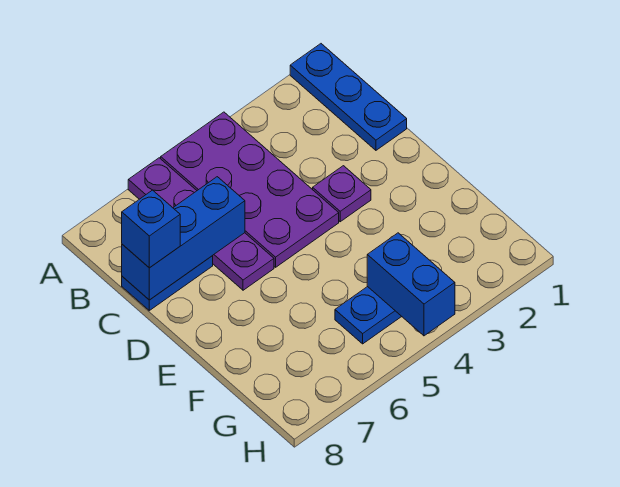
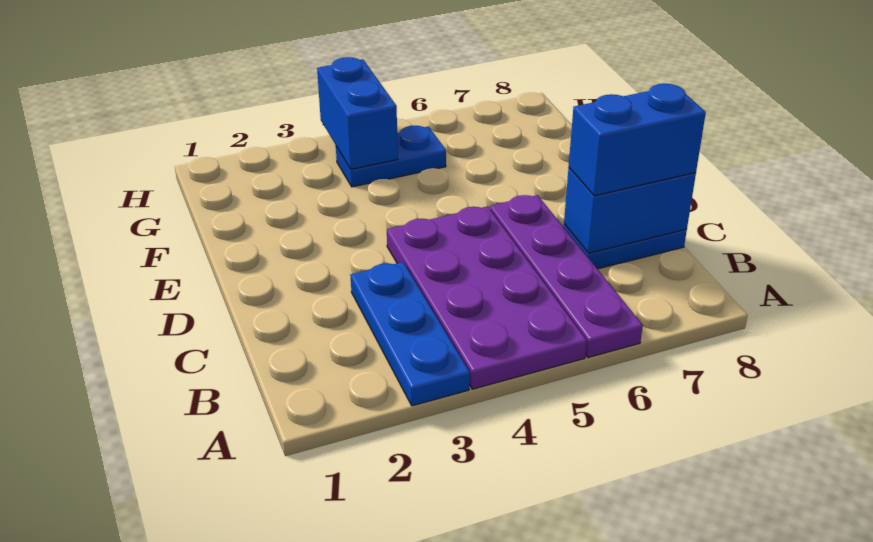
blue 1x3 plate [290,44,407,150] -> blue 1x3 plate moved to [350,262,470,406]
blue 1x3 brick [122,177,245,300] -> blue 1x2 brick [564,168,696,253]
blue 1x1 brick [122,190,180,268] -> blue 1x2 brick [569,84,706,196]
purple 1x1 plate [313,166,371,222] -> none

